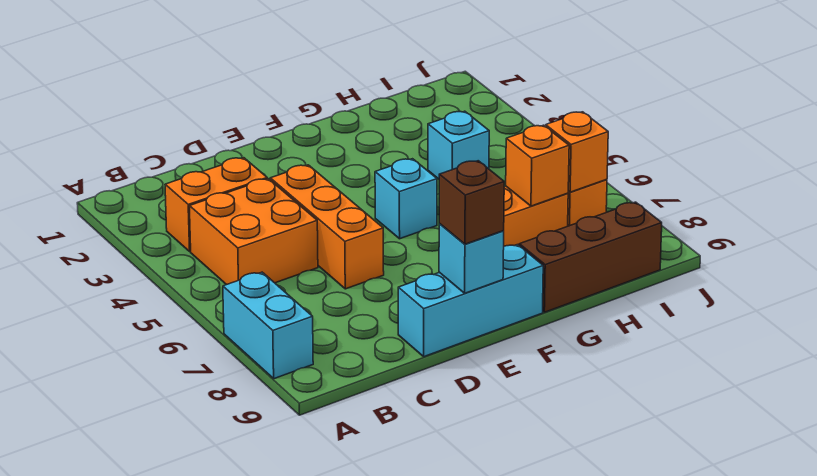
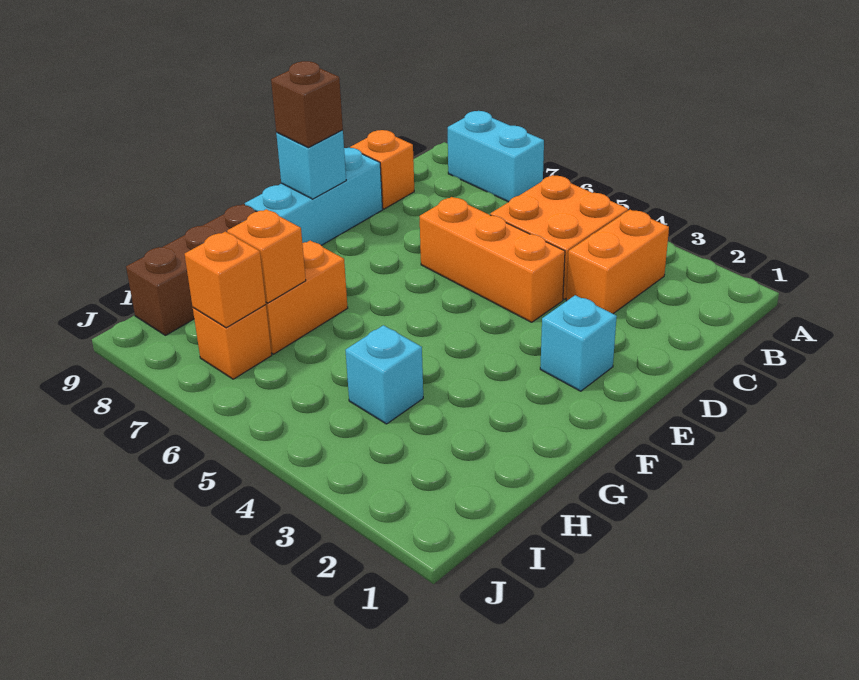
none -> orange 1x1 brick [350,130,414,209]
cyan 1x1 brick [375,159,437,239] -> cyan 1x1 brick moved to [540,295,617,391]

